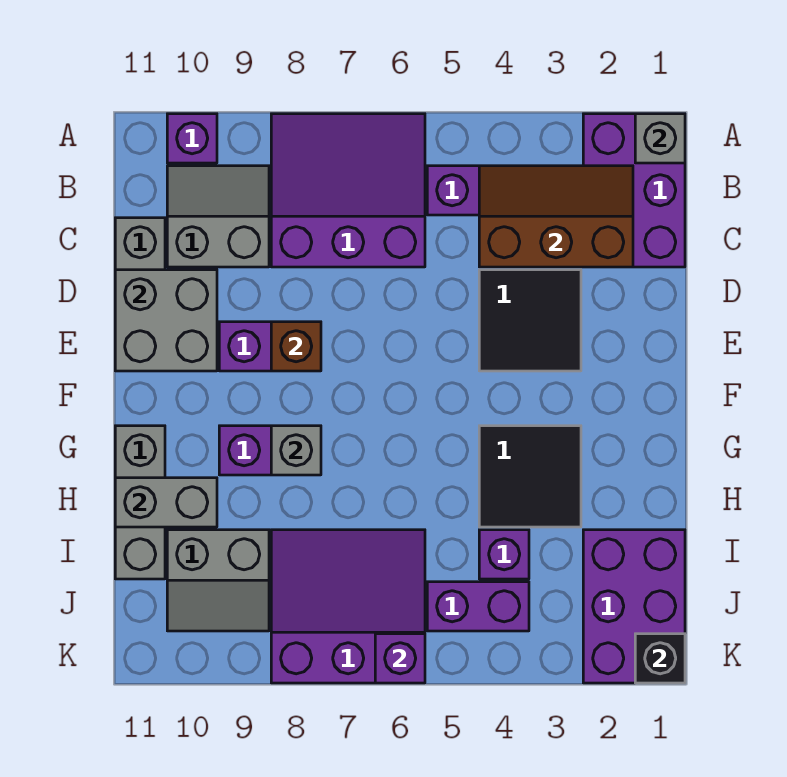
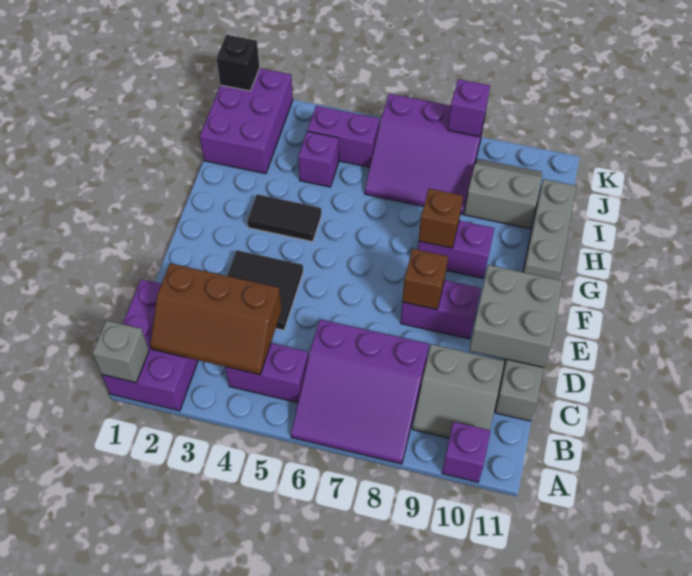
black 2x2 tile [479,426,581,527] -> black 1x2 tile [247,194,321,242]
grey 1x1 brick [271,426,321,475] -> brown 1x1 brick [419,189,463,248]
grey 1x2 brick [115,478,217,527] -> none
purple 1x1 brick [375,634,425,683] -> purple 1x1 brick moved to [448,79,490,137]

